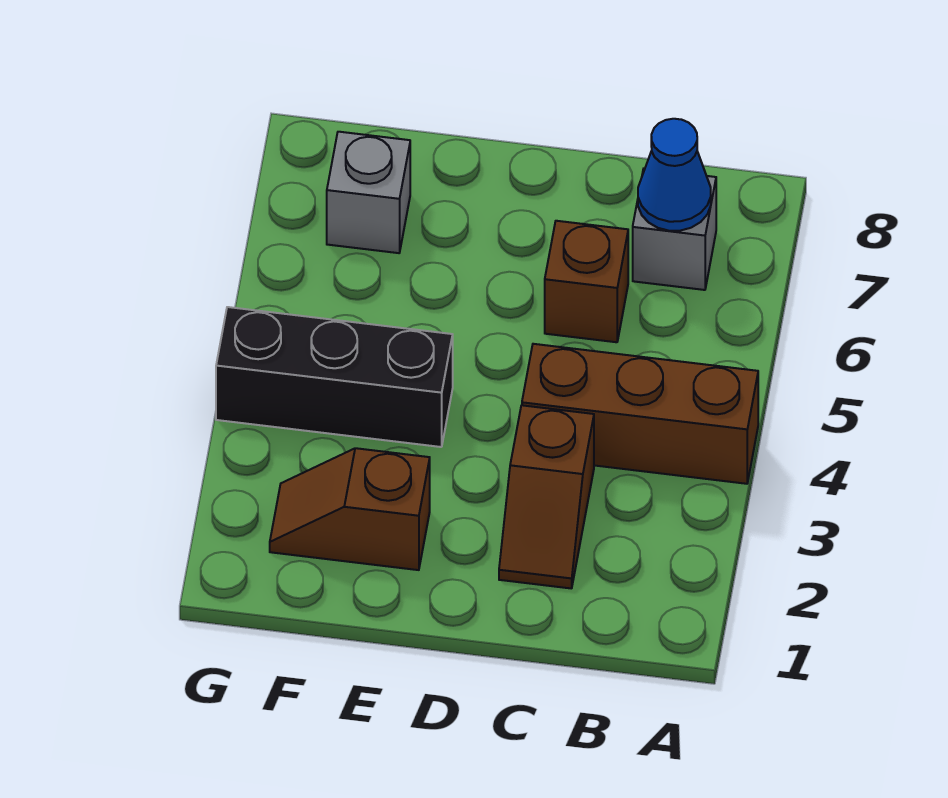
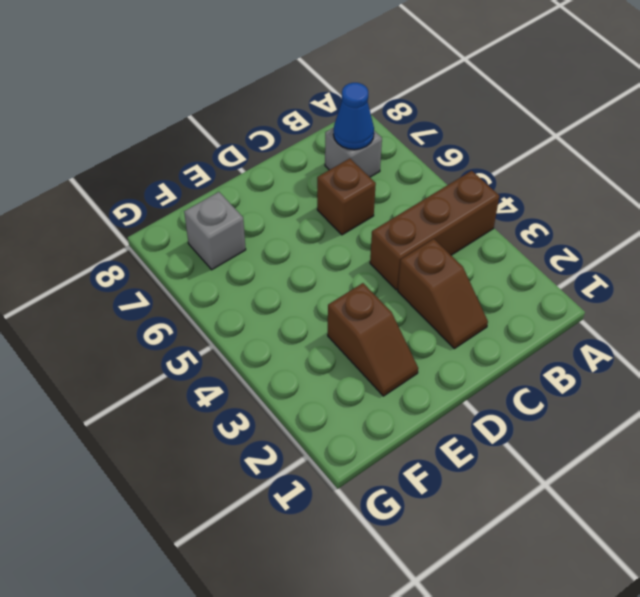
brown 1x2 slope [270,448,430,570] -> brown 1x2 slope turned to [328,283,418,396]
black 1x3 brick [216,307,453,447] -> none

